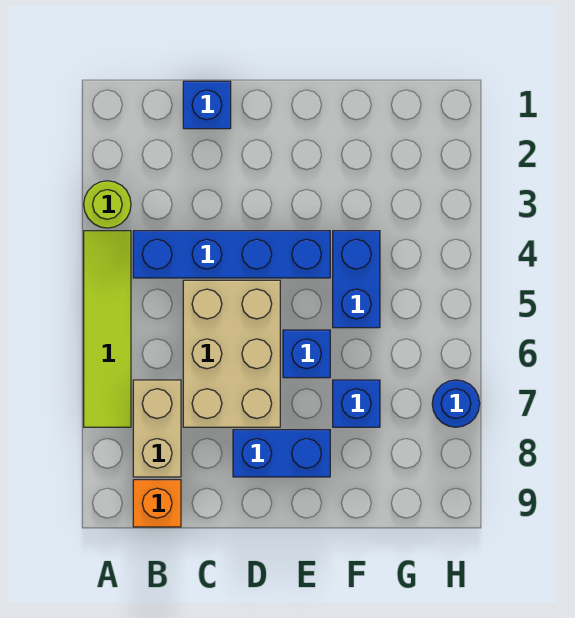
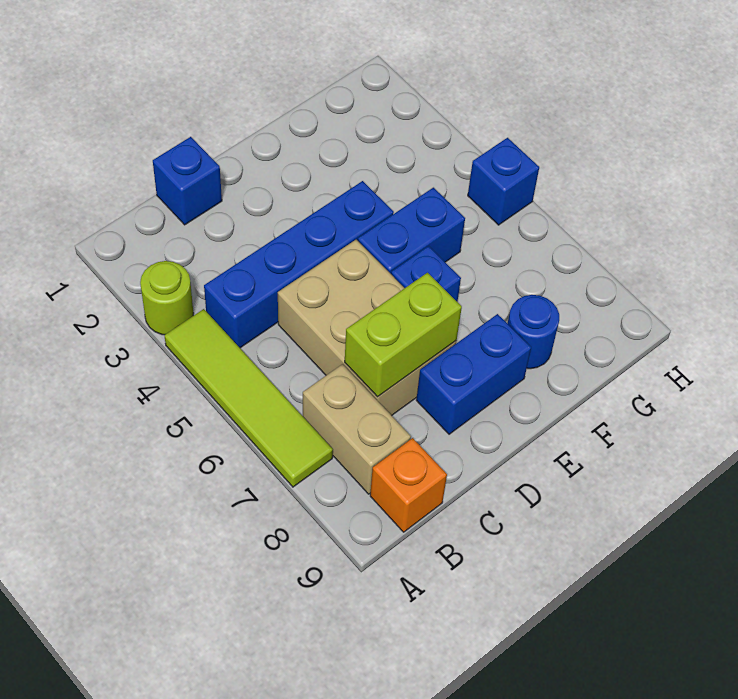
none -> lime 1x2 brick [345,273,462,397]
blue 1x2 brick [333,231,380,328] -> blue 1x2 brick turned to [358,188,465,274]
blue 1x1 brick [333,380,380,427] -> blue 1x1 brick moved to [468,138,539,225]
blue 1x1 round brick [432,380,480,427] -> blue 1x1 round brick moved to [508,295,559,369]

